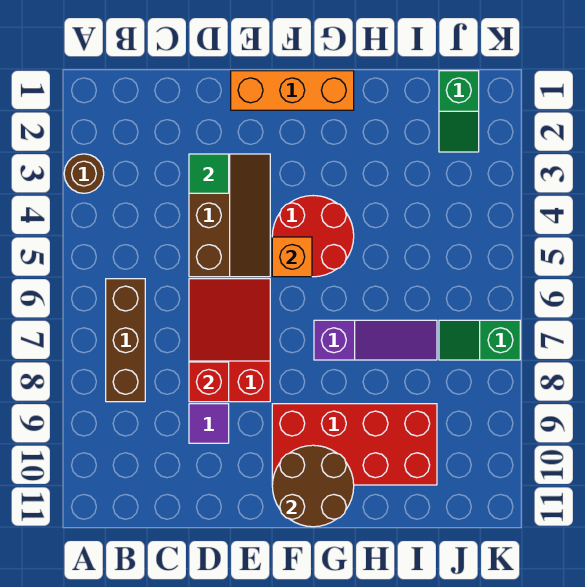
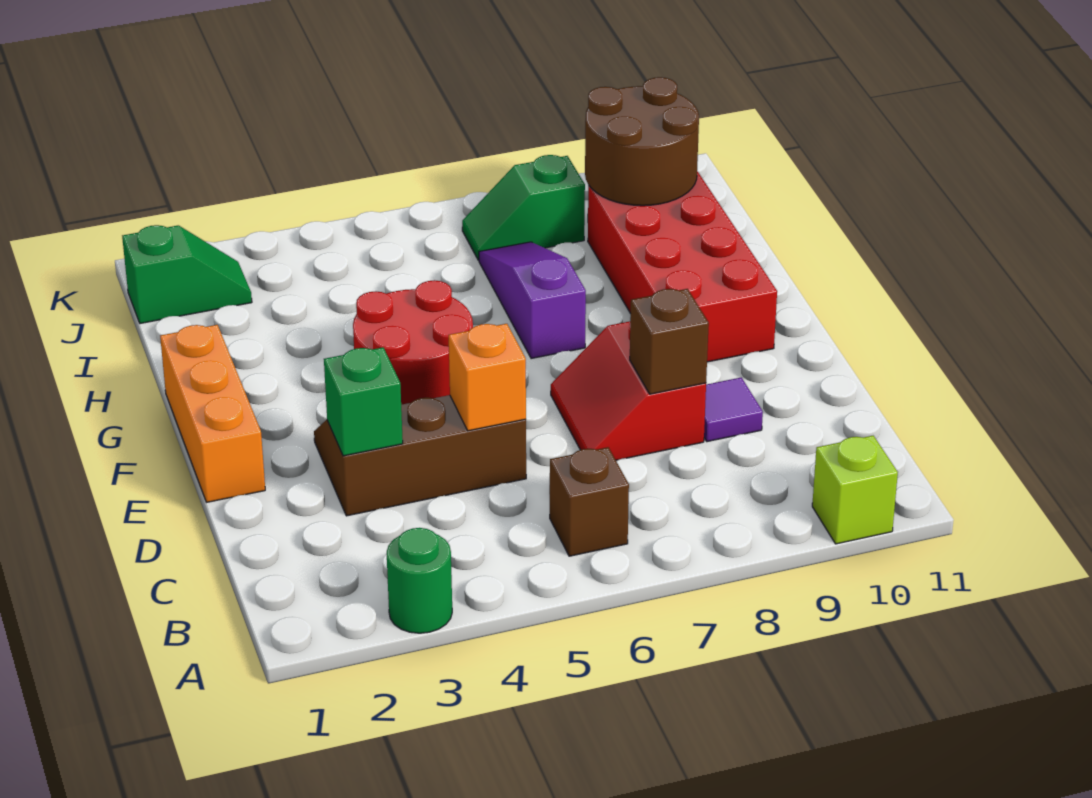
brown 1x1 round brick [64,154,104,193] -> green 1x1 round brick [387,528,452,633]
none -> lime 1x1 brick [812,436,898,544]
brown 1x3 brick [106,279,145,402] -> brown 1x1 brick [549,447,629,556]
green 1x1 tile [189,154,229,193] -> green 1x1 brick [324,347,403,456]
red 2x3 slope [189,279,270,402] -> red 2x2 slope [551,321,706,460]
red 1x1 brick [189,362,229,402] -> brown 1x1 brick [630,289,709,394]
orange 1x1 brick [272,237,312,277] -> orange 1x1 brick moved to [449,324,526,431]
brown 2x2 round brick [272,445,354,527] -> brown 2x2 round brick moved to [585,77,699,206]
green 1x2 slope [439,320,520,360] -> green 1x2 slope turned to [462,155,585,260]

